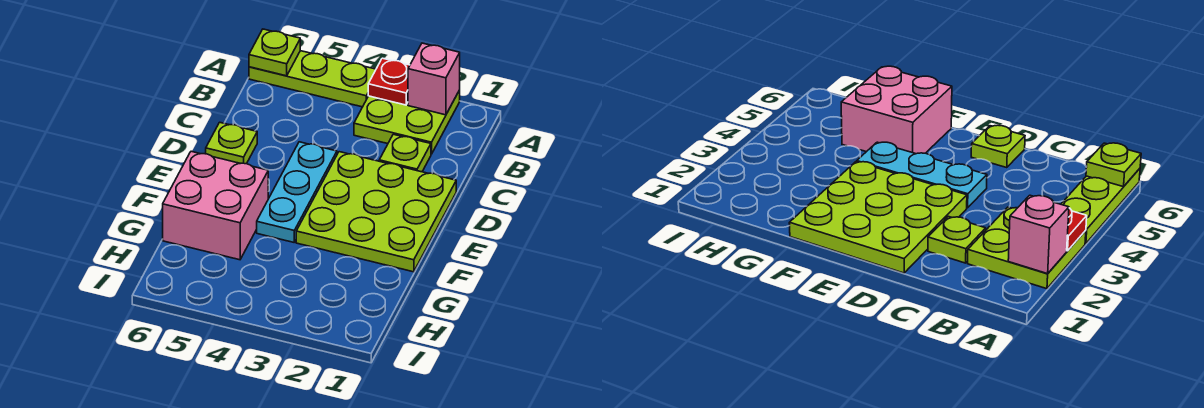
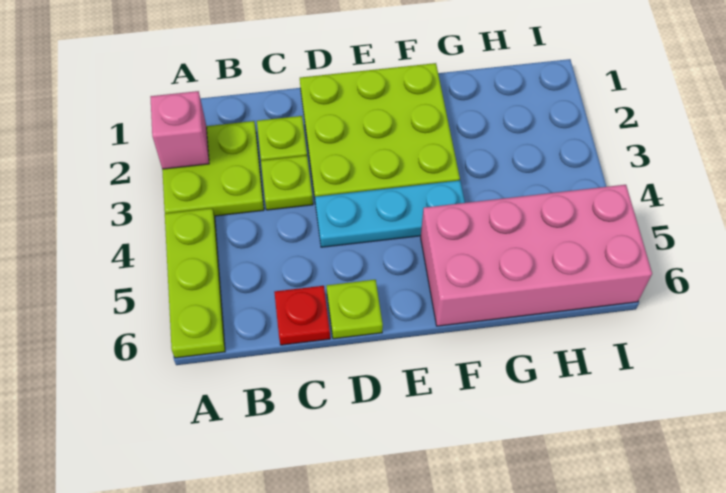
red 1x1 plate [368,58,410,105] -> red 1x1 plate moved to [274,286,330,345]
lime 1x1 plate [249,29,300,76] -> lime 1x1 plate moved to [261,156,313,210]
pink 2x2 brick [163,151,268,260] -> pink 2x4 brick [421,185,652,326]

